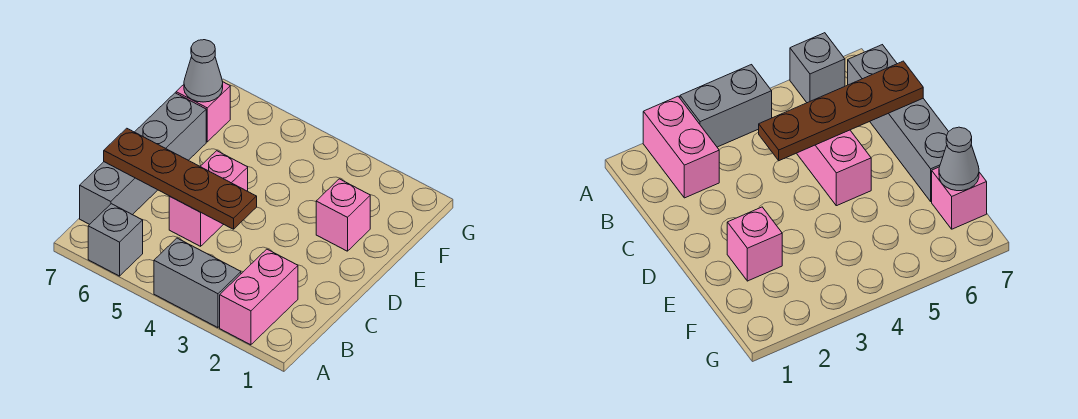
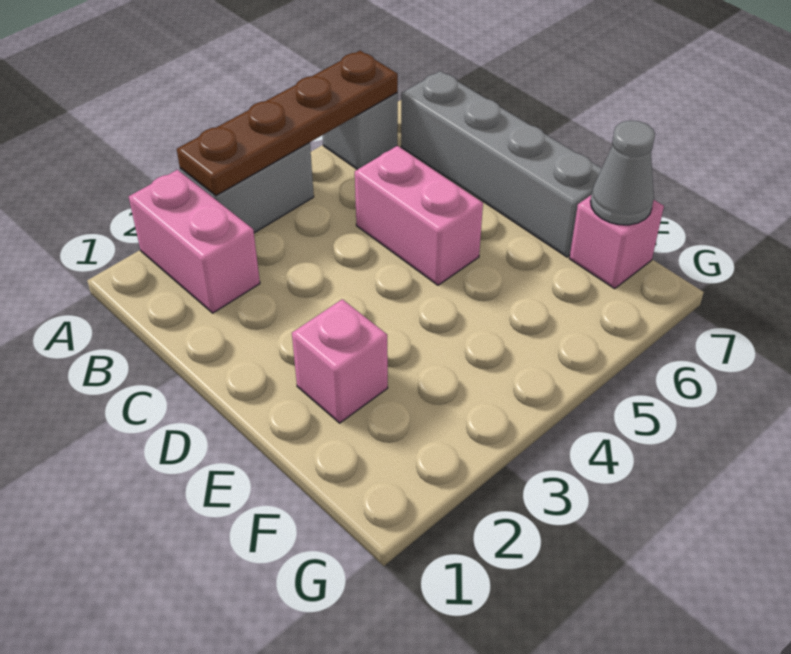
brown 1x4 plate [104,128,257,229] -> brown 1x4 plate moved to [177,51,398,196]

